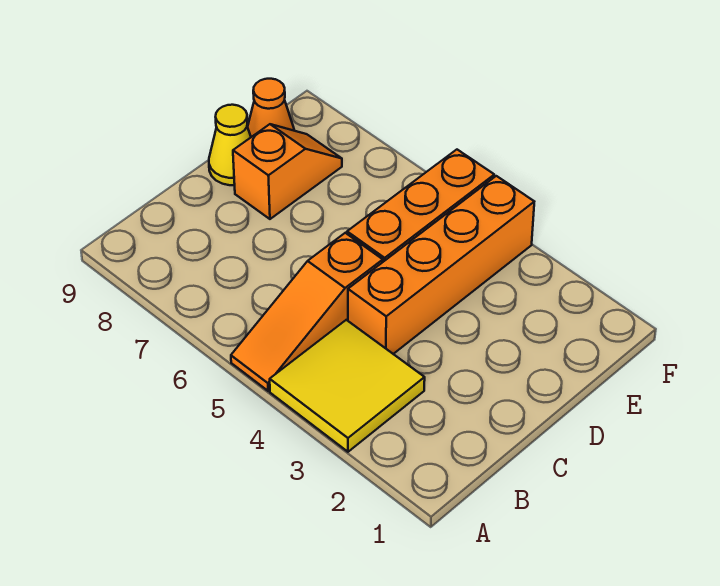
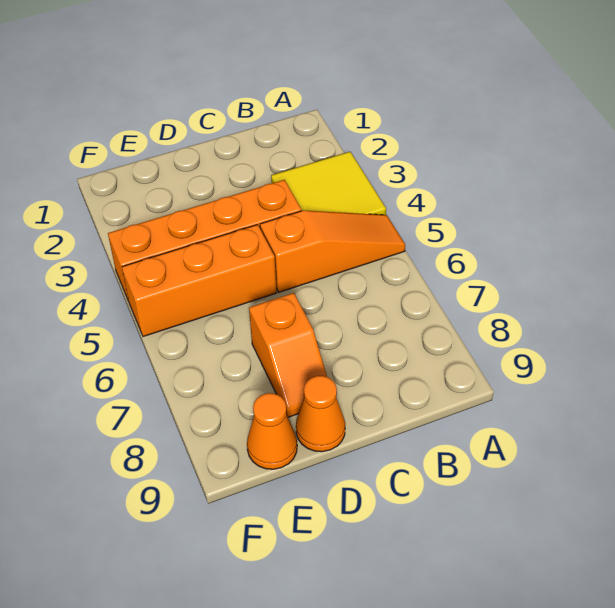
orange 1x2 slope [233,124,342,219] -> orange 1x2 slope turned to [249,293,327,417]
yellow 1x1 cone [209,105,251,185] -> orange 1x1 cone [296,376,345,452]

